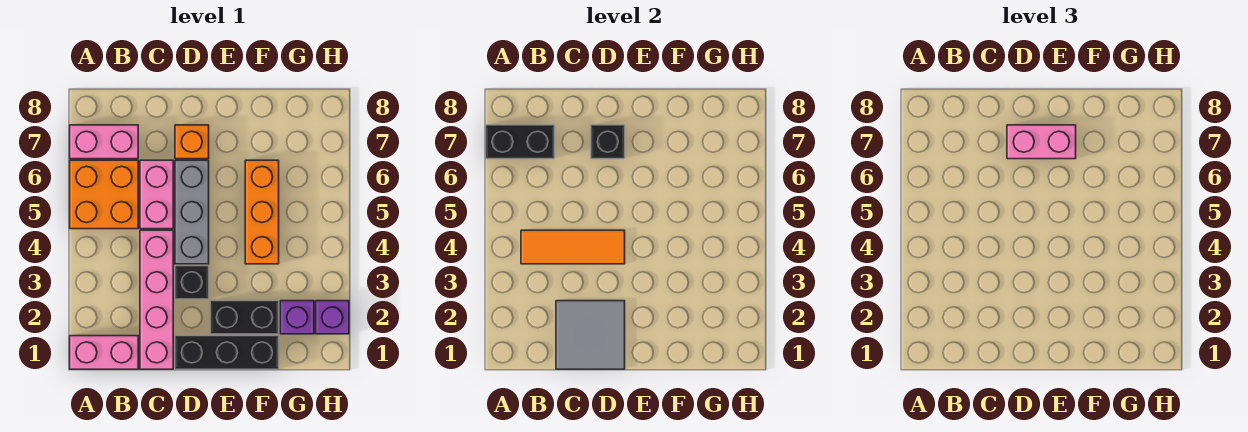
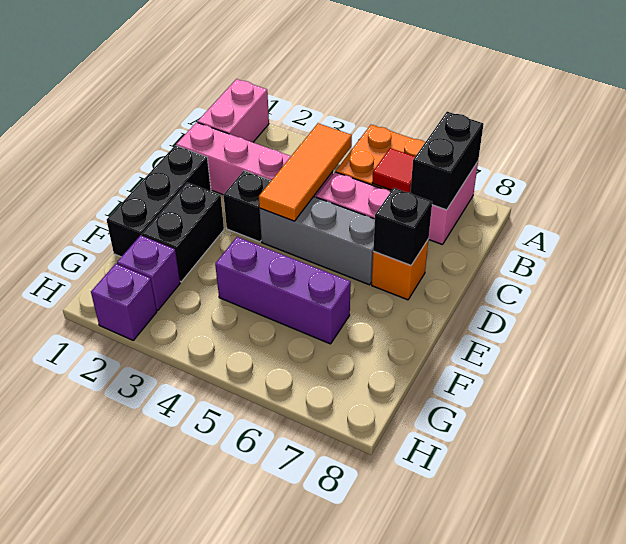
none -> red 1x1 tile [372,148,415,193]
grey 2x2 tile [556,301,625,369] -> none
pink 1x2 brick [1007,125,1076,159] -> none
orange 1x3 brick [245,160,279,264] -> purple 1x3 brick [215,237,351,344]

